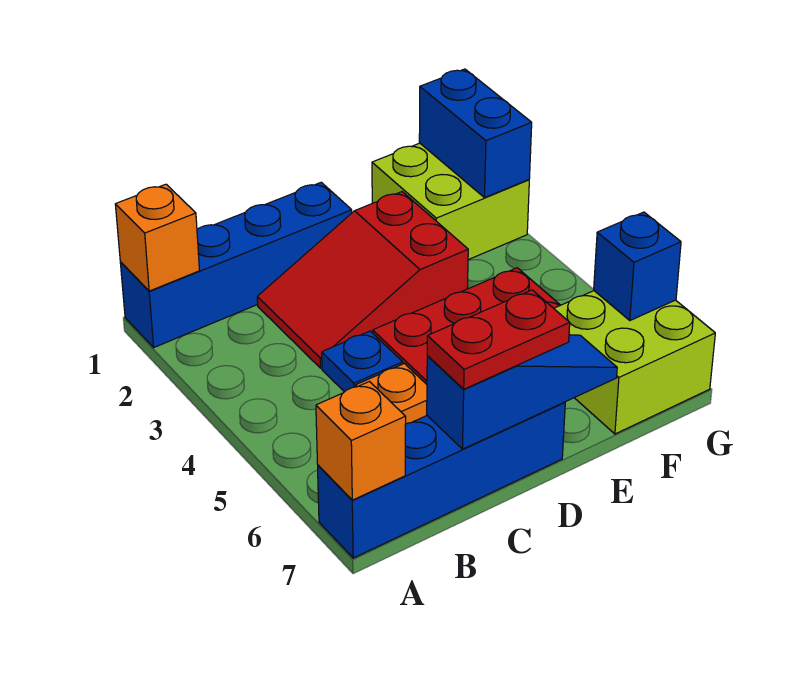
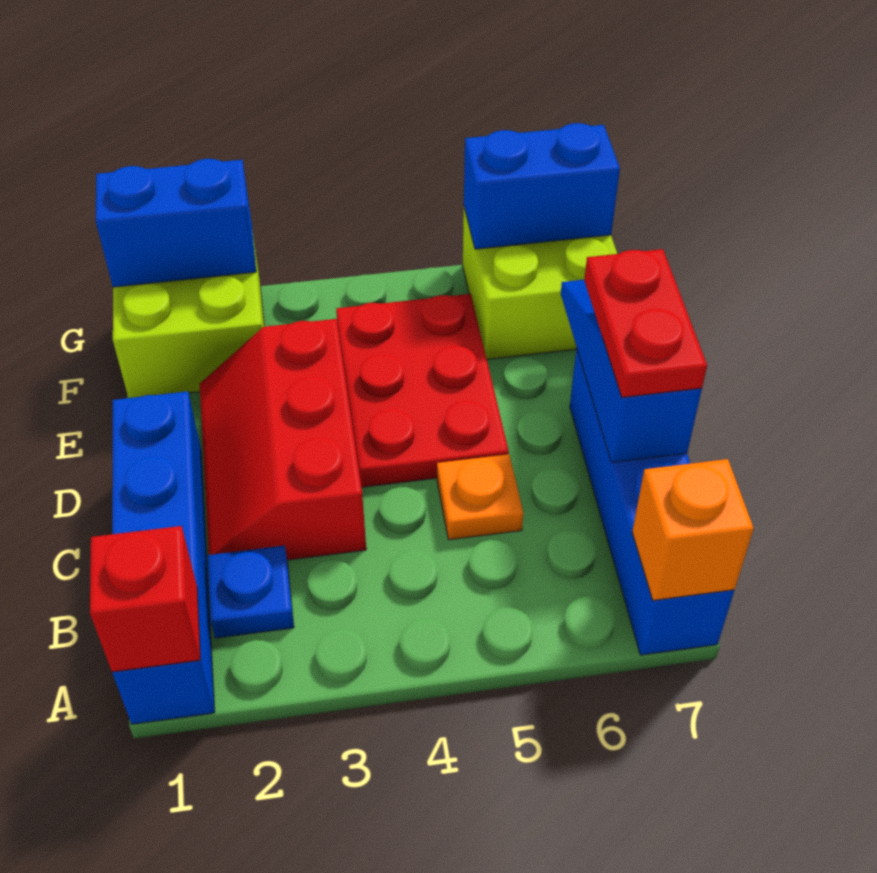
orange 1x1 brick [115,184,199,291] -> red 1x1 brick [90,526,201,672]
red 2x3 slope [257,192,468,368] -> red 2x3 slope turned to [200,319,366,560]
blue 1x1 plate [322,331,403,392] -> blue 1x1 plate moved to [207,546,294,638]
blue 1x1 brick [594,212,681,321] -> blue 1x2 brick [464,123,620,249]

